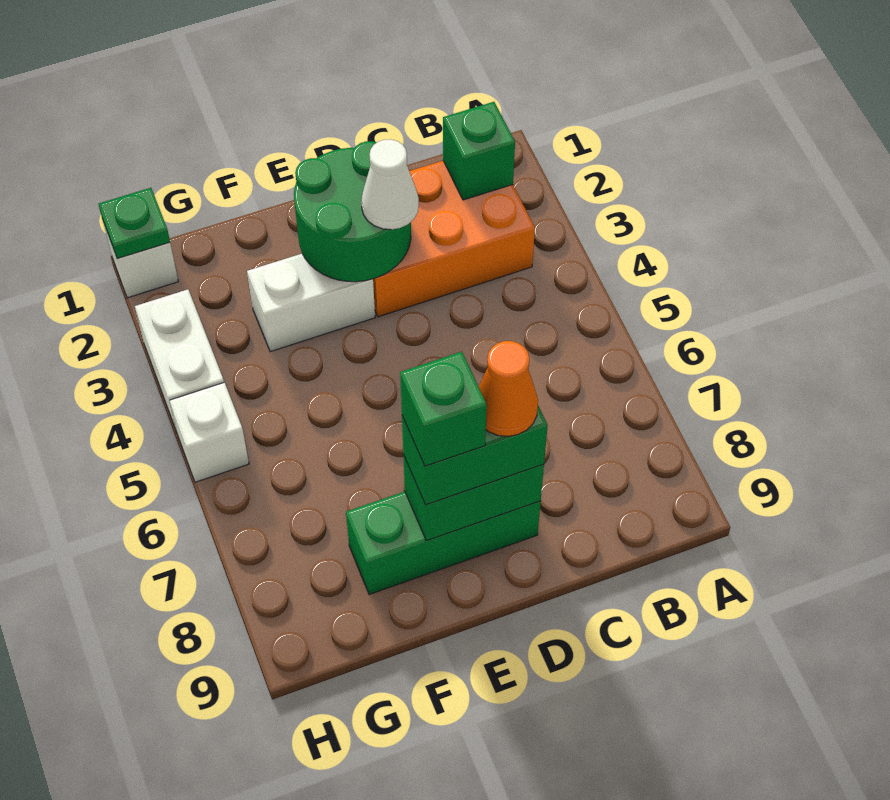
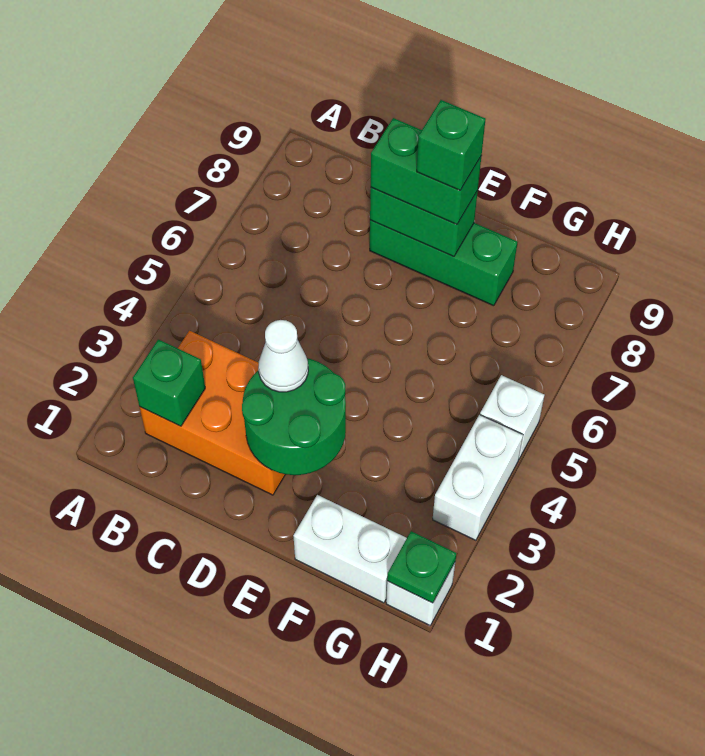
orange 1x1 cone [479,341,538,436] -> none
white 1x2 brick [247,254,375,352] -> white 1x2 brick moved to [293,495,407,603]

